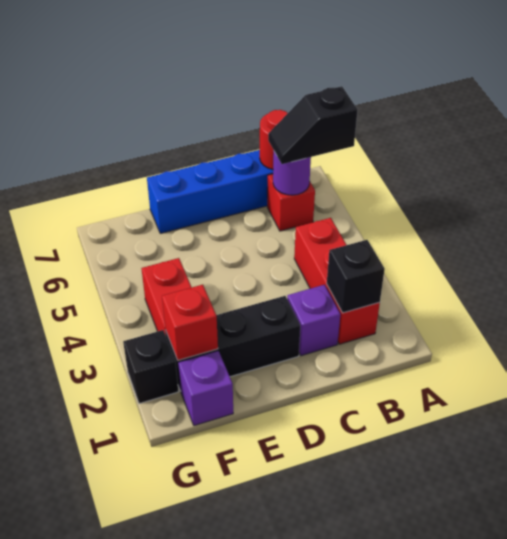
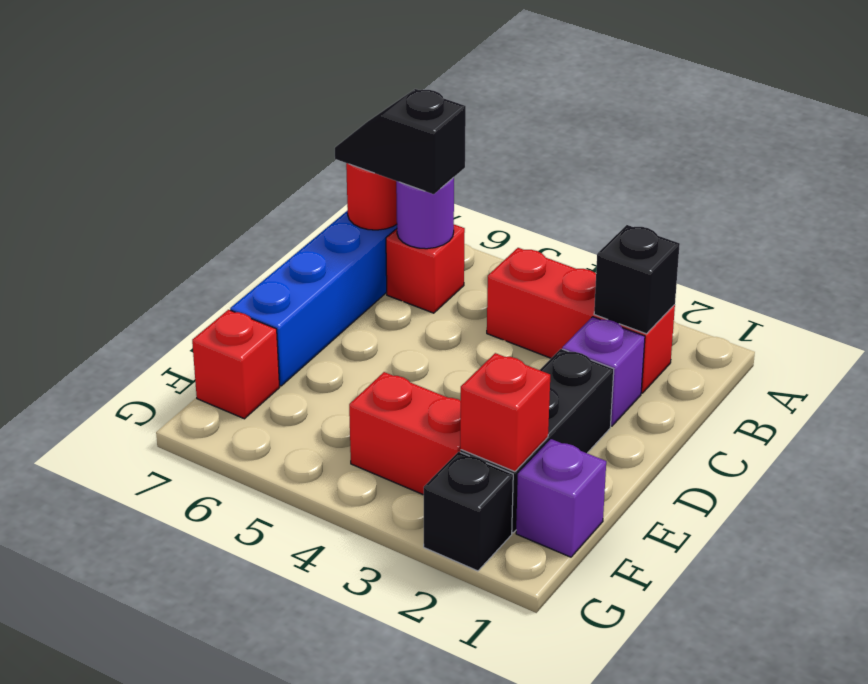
black 1x2 slope [268,86,358,164] -> black 1x2 slope turned to [335,89,466,194]
none -> red 1x1 brick [192,310,280,419]

